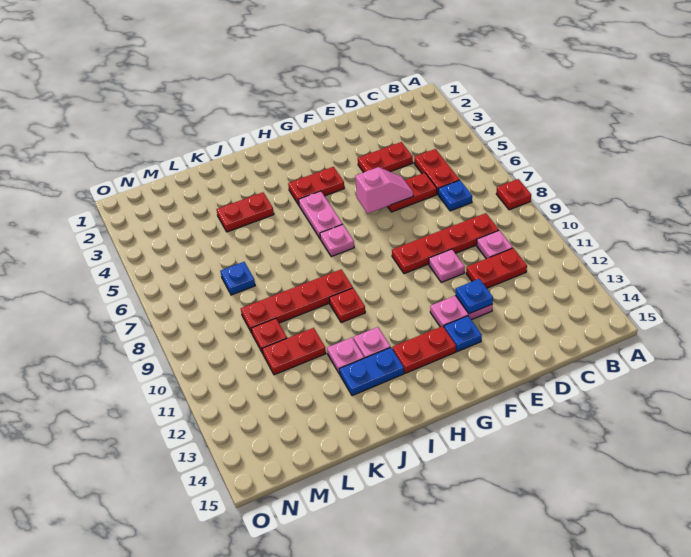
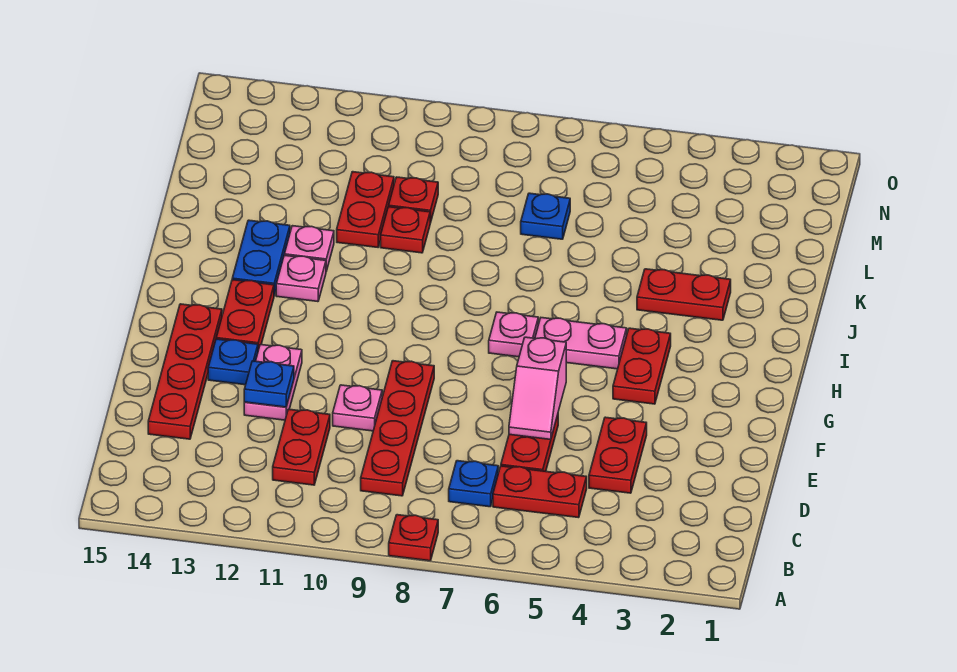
pink 1x1 plate [477,230,513,259] -> none
red 1x4 plate [241,269,353,333] -> red 1x4 plate moved to [148,304,222,439]
red 1x1 plate [329,288,365,323] -> red 1x1 plate moved to [381,207,430,253]
red 1x2 plate [216,192,274,232] -> red 1x2 plate turned to [637,269,731,320]

